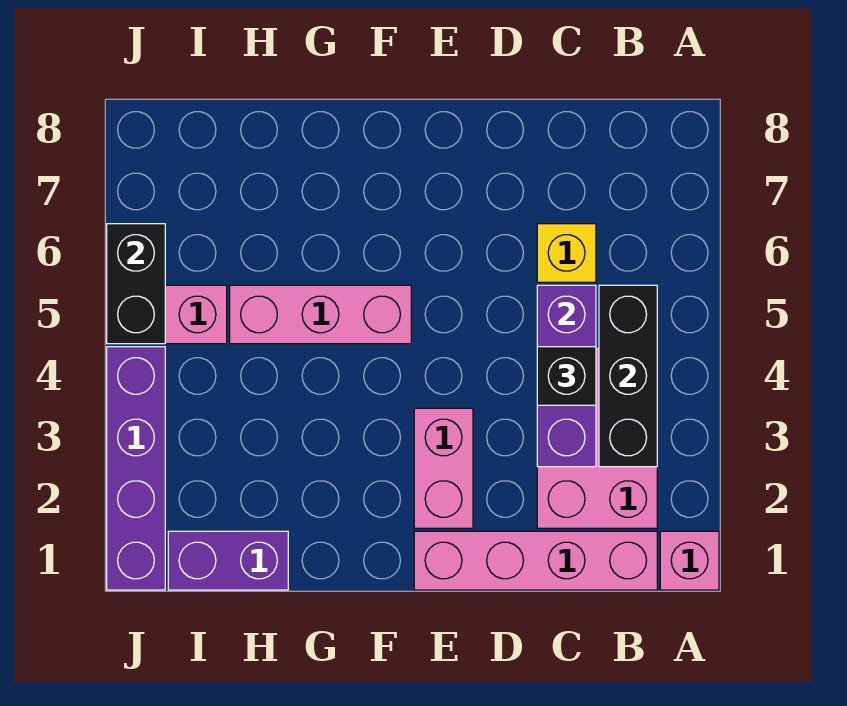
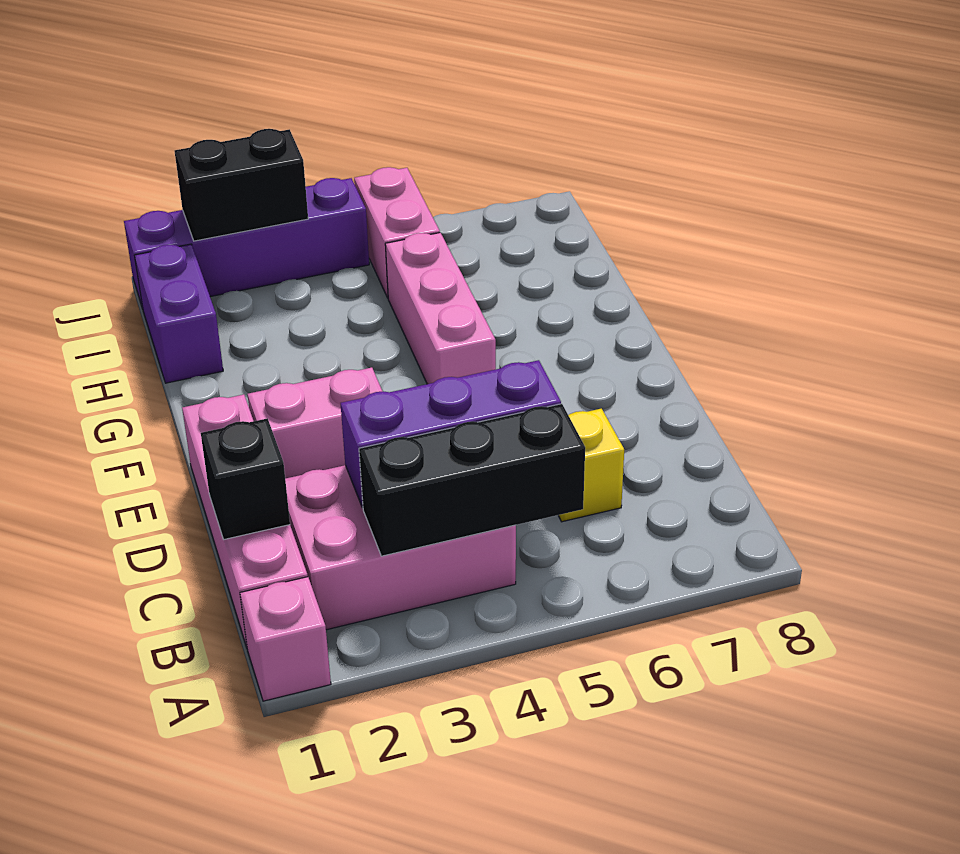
black 1x1 brick [537,347,596,405] -> black 1x1 brick moved to [201,418,290,540]
black 1x2 brick [107,224,165,344] -> black 1x2 brick moved to [175,129,308,241]

